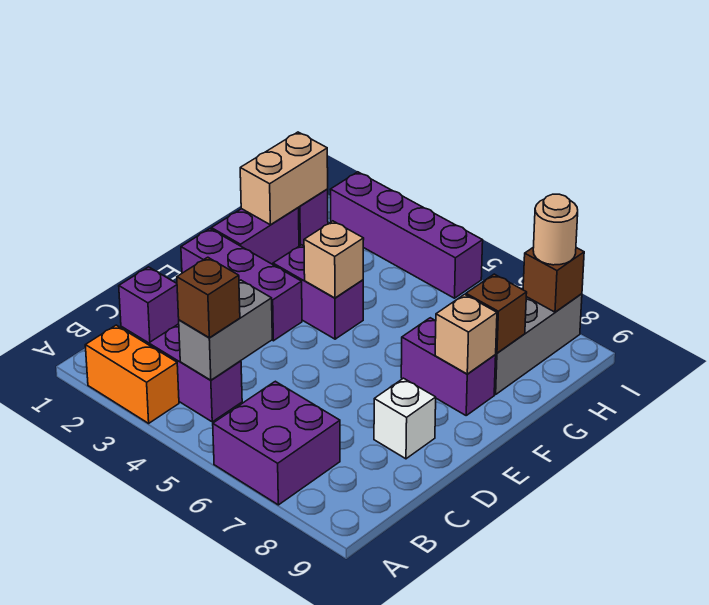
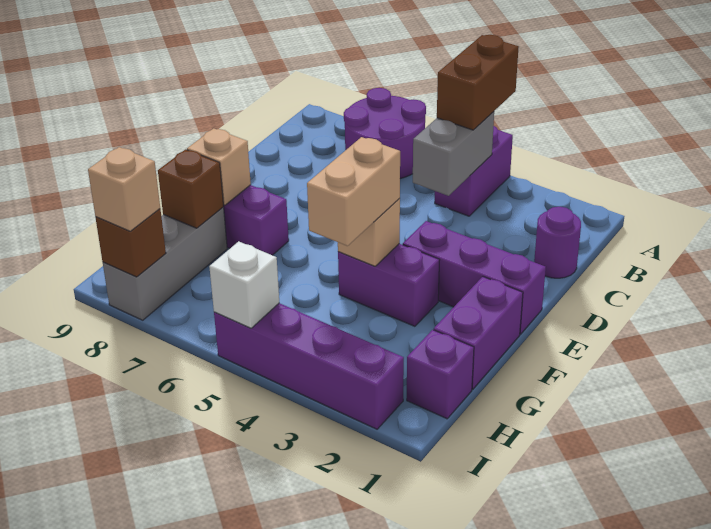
orange 1x2 brick [85,325,179,423] -> none
purple 2x2 brick [213,381,340,505] -> purple 2x2 round brick [344,88,426,179]
purple 1x2 brick [149,324,242,422] -> purple 1x2 brick turned to [435,126,513,216]
brown 1x1 brick [177,257,240,338] -> brown 1x2 brick [437,35,519,130]
purple 1x1 brick [119,267,179,343] -> purple 1x1 round brick [534,207,581,278]
white 1x1 brick [374,378,436,459] -> white 1x1 brick moved to [209,241,279,328]
tan 1x2 brick [240,132,328,225] -> tan 1x2 brick moved to [307,137,400,246]
tan 1x1 round brick [533,194,578,265] -> tan 1x1 brick [88,147,160,231]

